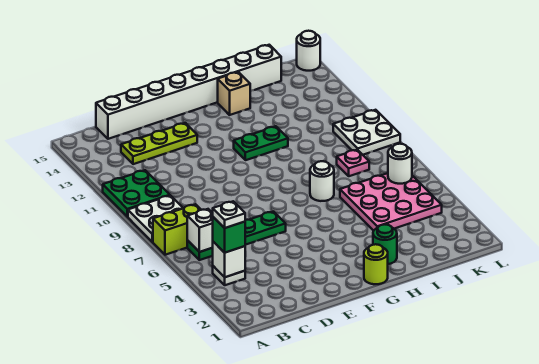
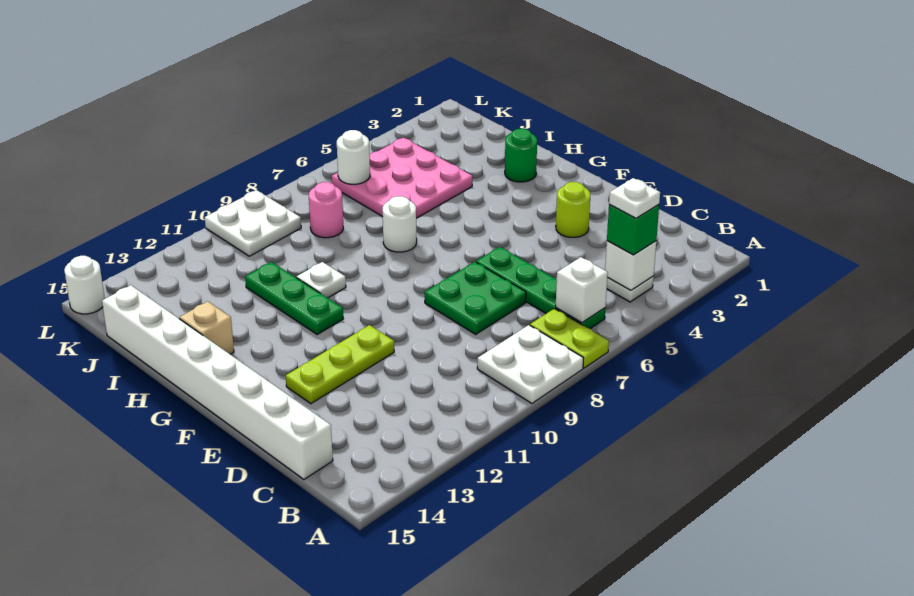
lime 1x2 brick [153,204,201,255] -> lime 1x2 plate [530,309,609,368]
green 2x2 plate [103,170,170,217] -> green 2x2 plate moved to [425,262,526,334]
lime 1x3 plate [121,123,197,164] -> lime 1x3 plate turned to [286,325,394,404]
lime 1x1 round brick [364,244,388,284] -> lime 1x1 round brick moved to [556,182,590,237]
green 1x2 plate [234,126,288,160] -> green 1x3 plate [245,262,343,334]
none -> white 1x1 plate [297,262,346,298]
pink 1x1 plate [337,150,369,176] -> pink 1x1 round brick [309,182,343,238]

